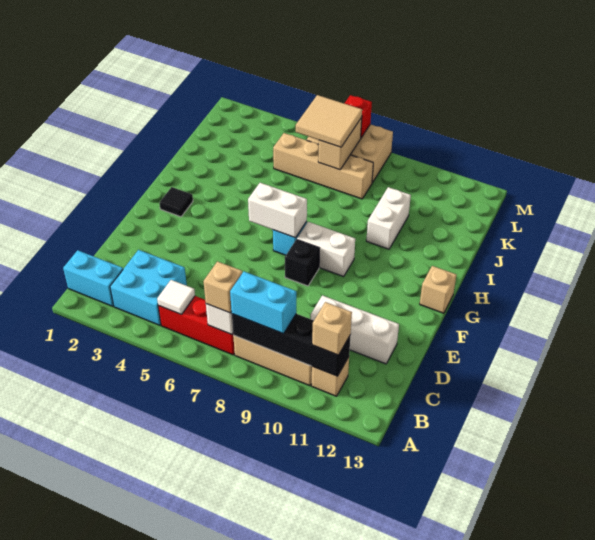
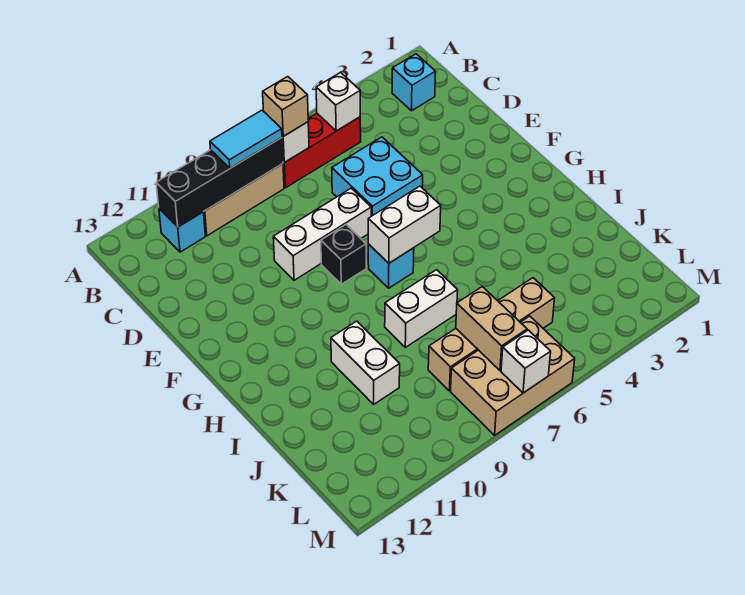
cyan 1x2 brick [63,250,123,306] -> cyan 1x1 brick [392,54,436,111]
cyan 2x2 brick [110,250,187,325] -> cyan 2x2 brick moved to [332,137,423,216]
white 1x1 tile [157,280,195,315] -> white 1x1 brick [316,72,360,131]
cyan 1x2 brick [230,272,296,334] -> cyan 1x2 tile [210,110,282,168]
tan 1x1 brick [312,357,349,396] -> cyan 1x1 brick [159,209,206,252]
tan 1x1 brick [312,302,352,355] -> none
white 1x3 brick [311,295,399,364] -> white 1x3 brick moved to [273,188,371,280]
black 1x1 tile [159,187,193,217] -> none
white 1x2 brick [297,222,355,276] -> white 1x2 brick moved to [385,270,458,347]
tan 1x1 brick [420,266,456,313] -> none
tan 2x2 tile [296,95,362,147] -> none
red 1x1 brick [344,95,372,138] -> white 1x1 brick [501,330,551,393]

